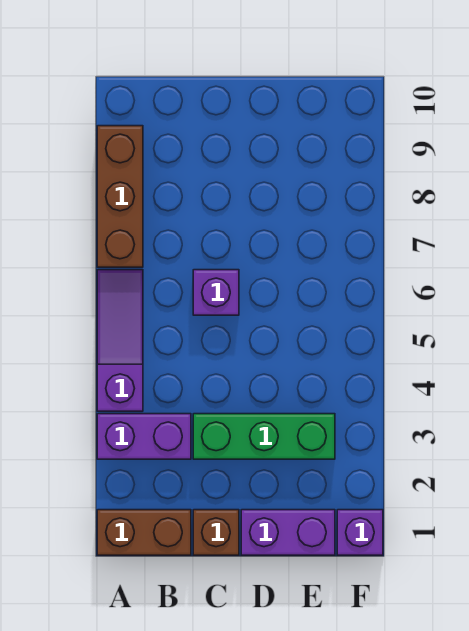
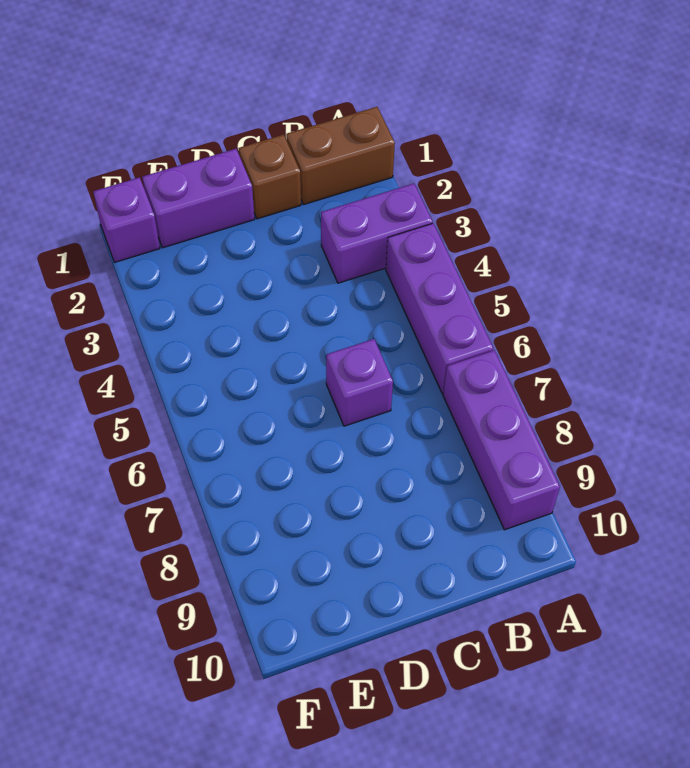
purple 1x3 slope [97,270,143,411] -> purple 1x3 brick [386,223,493,394]
brown 1x3 brick [97,126,143,267] -> purple 1x3 brick [443,350,560,530]
green 1x3 brick [193,414,335,459] -> none

